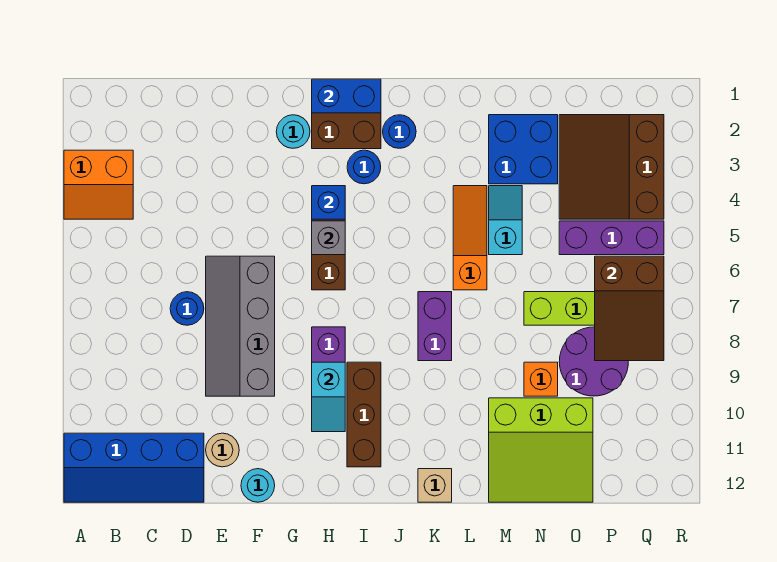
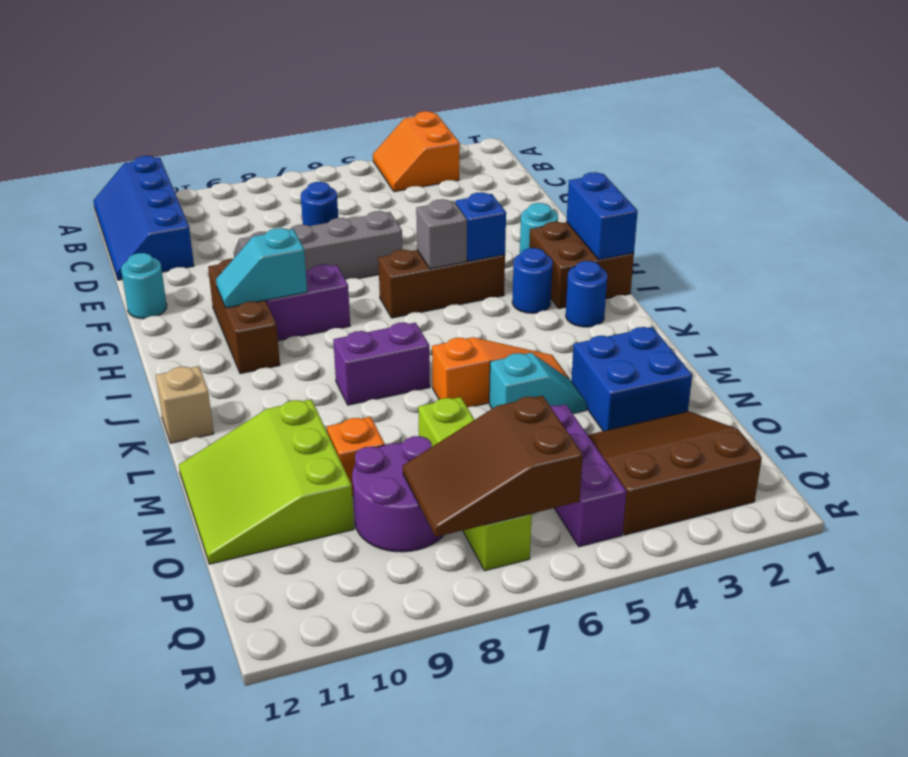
tan 1x1 round brick [206,433,239,467] -> none
brown 1x3 brick [347,362,381,467] -> brown 1x3 brick turned to [208,259,280,374]

